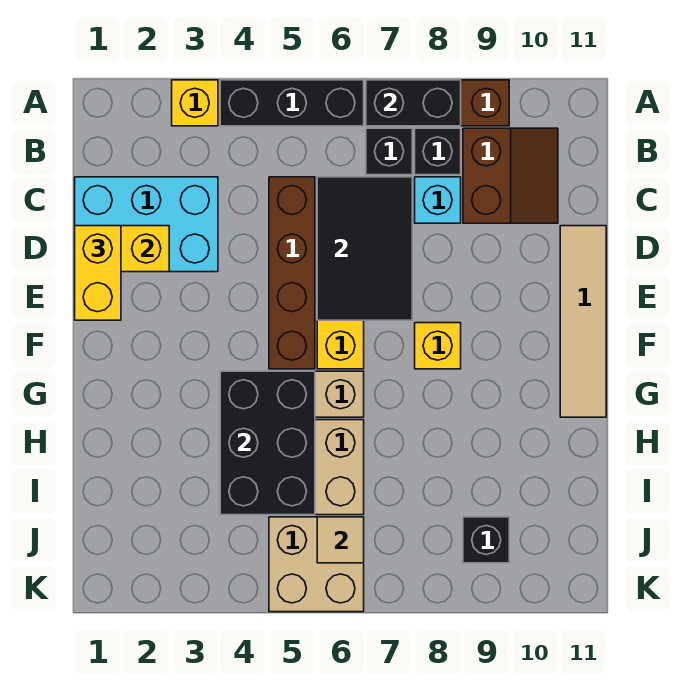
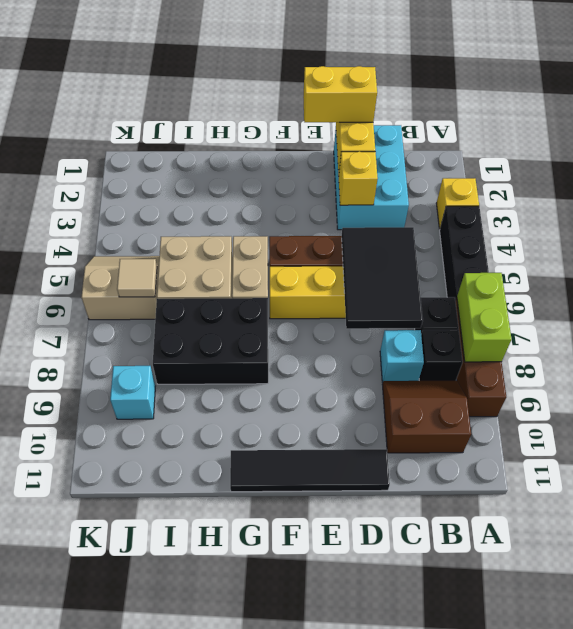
black 1x2 brick [366,80,461,126] -> lime 1x2 brick [457,273,512,362]
brown 2x2 slope [463,128,558,223] -> brown 2x2 slope turned to [382,381,471,453]
black 2x3 tile [317,177,412,320] -> black 2x3 tile turned to [342,227,423,329]
tan 1x4 tile [560,226,606,417] -> black 1x4 tile [230,449,390,492]
yellow 1x1 brick [415,323,461,369] -> yellow 1x1 brick moved to [339,152,378,205]
black 2x3 brick [220,371,315,515] -> black 2x3 brick moved to [153,298,268,384]
tan 2x2 brick [269,517,364,612] -> tan 2x2 slope [82,256,159,320]
black 1x1 brick [463,517,509,563] -> cyan 1x1 brick [110,366,155,419]

